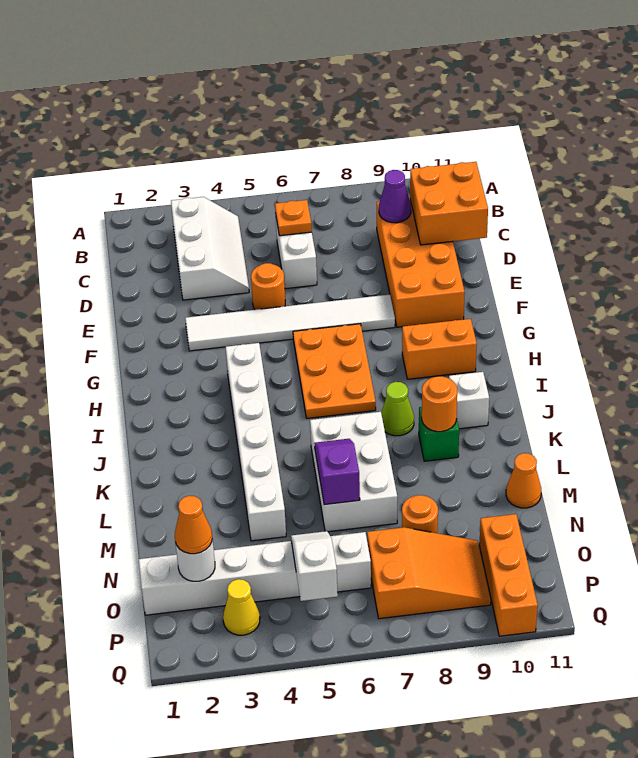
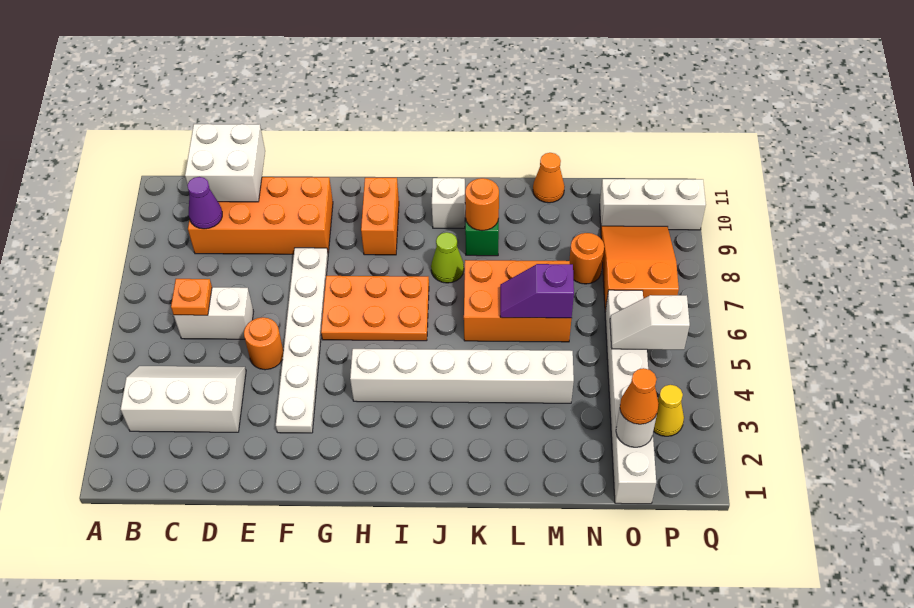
orange 2x2 brick [410,162,488,245] -> white 2x2 brick [185,124,265,202]
white 1x6 tile [185,294,395,351] -> white 1x6 plate [276,248,328,433]
white 2x3 brick [310,412,397,532] -> orange 2x3 brick [464,260,571,342]
orange 1x3 brick [479,514,538,636] -> white 1x3 brick [600,179,706,230]

